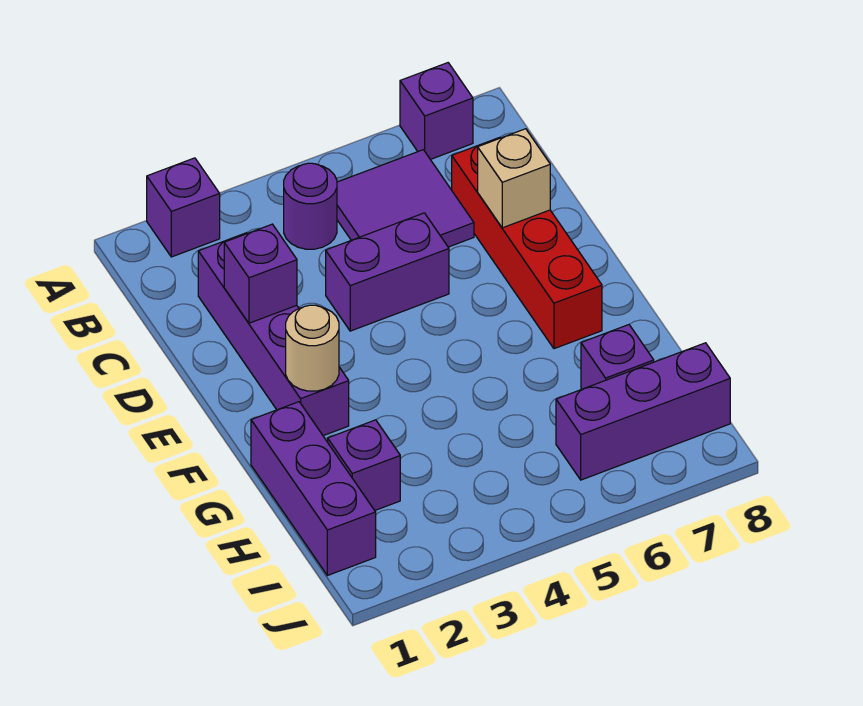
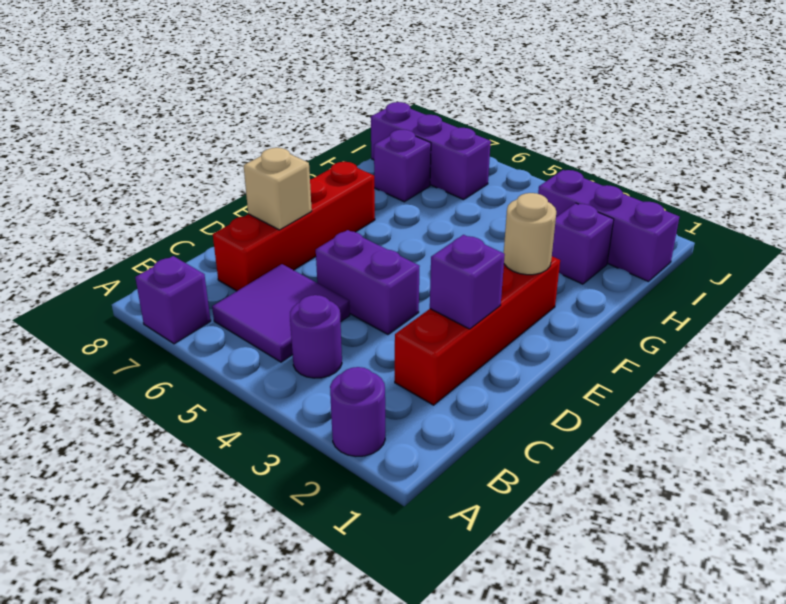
purple 1x1 brick [147,158,220,257] -> purple 1x1 round brick [330,367,385,456]
purple 1x4 brick [198,233,349,436] -> red 1x4 brick [395,256,560,405]
purple 1x3 brick [251,402,376,576] -> purple 1x3 brick turned to [538,170,679,281]

